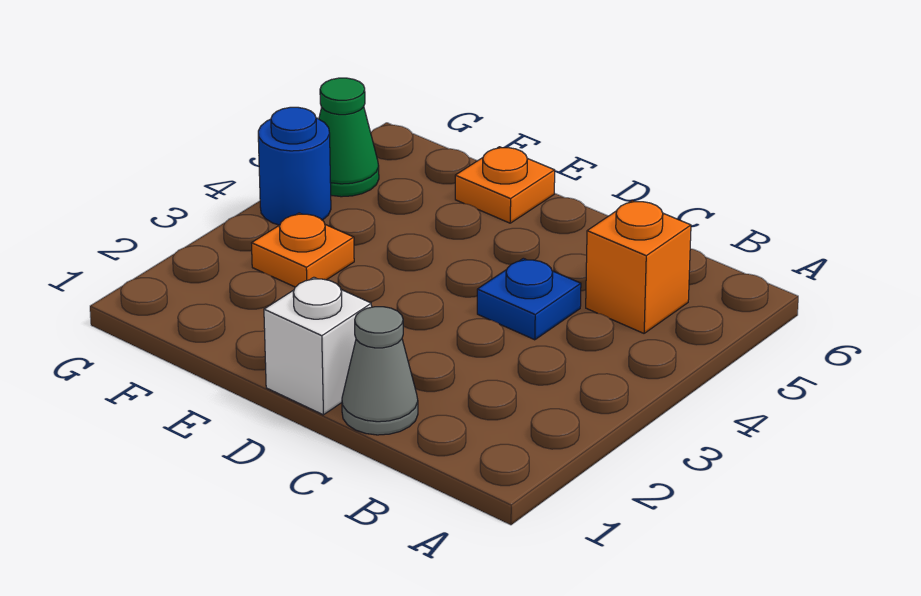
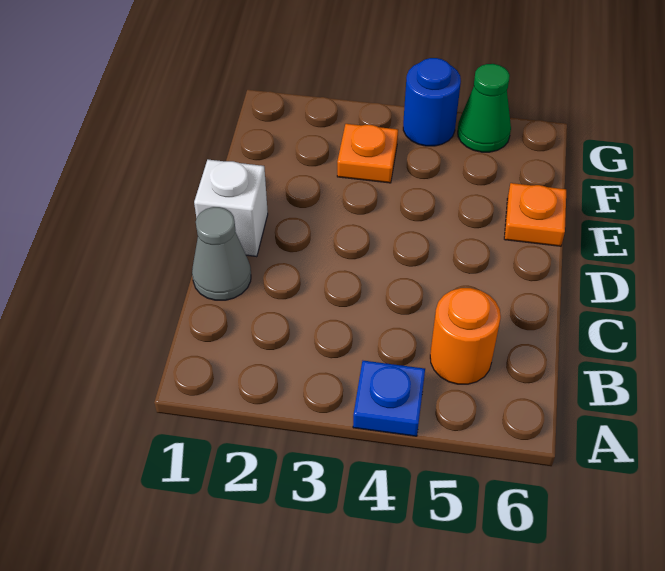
orange 1x1 brick [586,200,691,333] -> orange 1x1 round brick [430,288,501,384]
blue 1x1 plate [477,258,581,340] -> blue 1x1 plate moved to [353,361,425,436]

